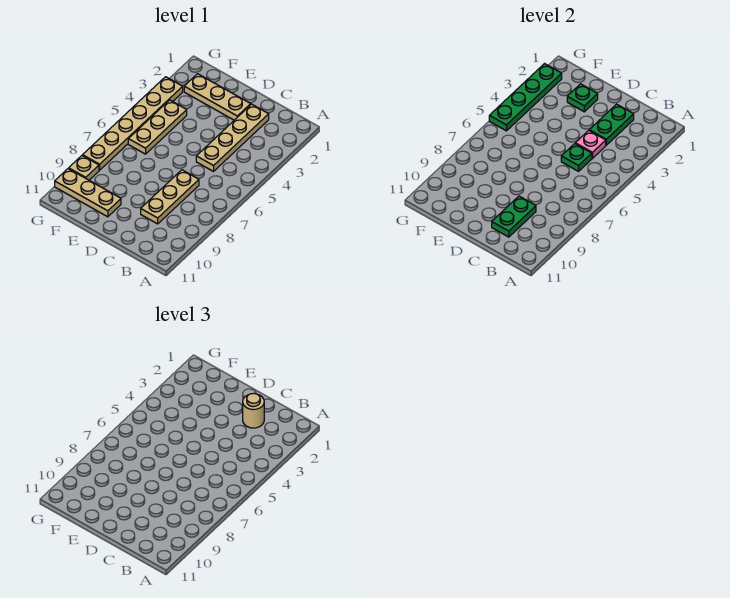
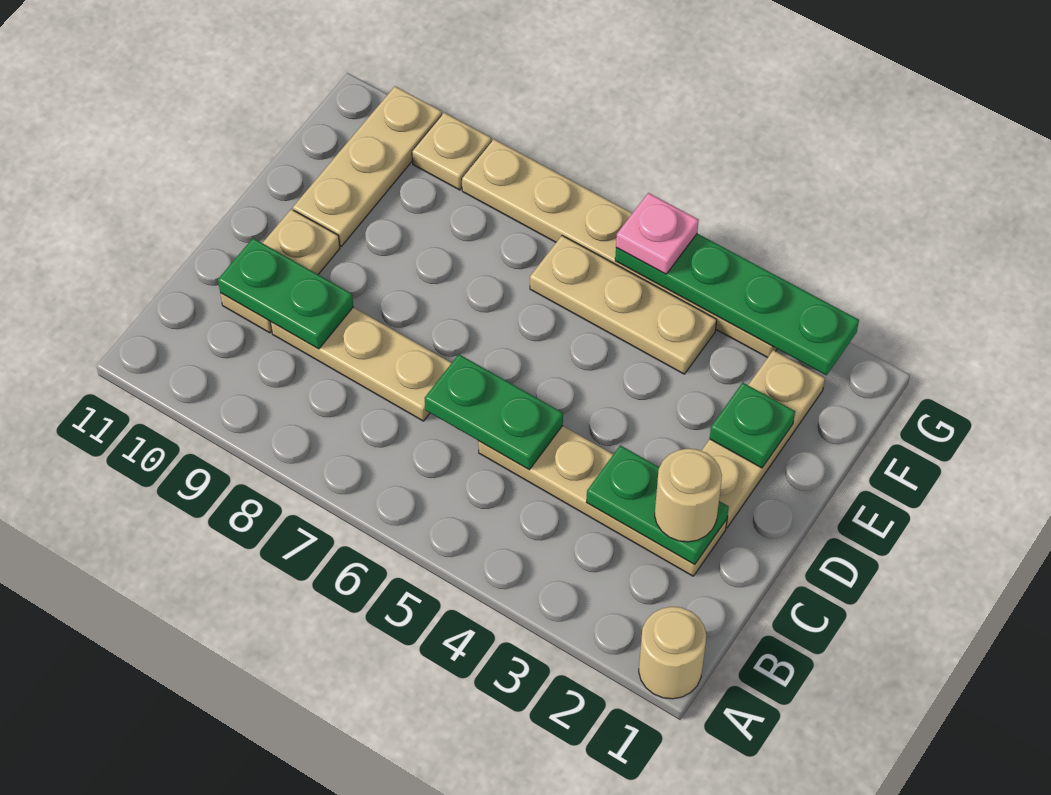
none -> tan 1x1 round brick [639,607,706,699]
pink 1x1 plate [575,130,606,158] -> pink 1x1 plate moved to [616,193,699,274]
green 1x1 plate [561,144,592,171] -> green 1x2 plate [425,354,563,470]
none -> tan 1x2 plate [220,209,340,333]

